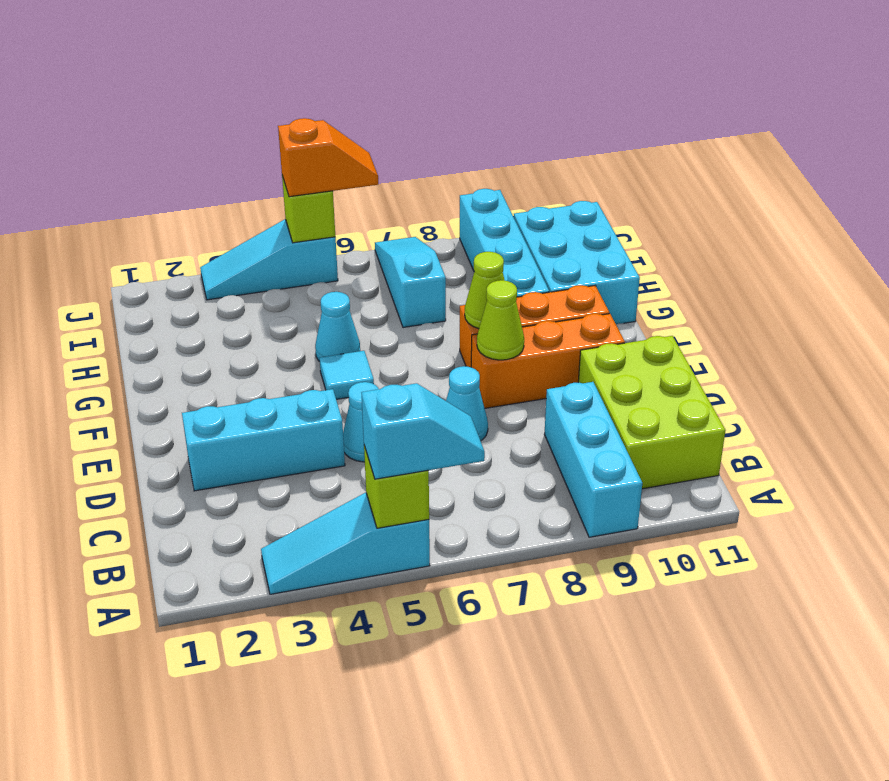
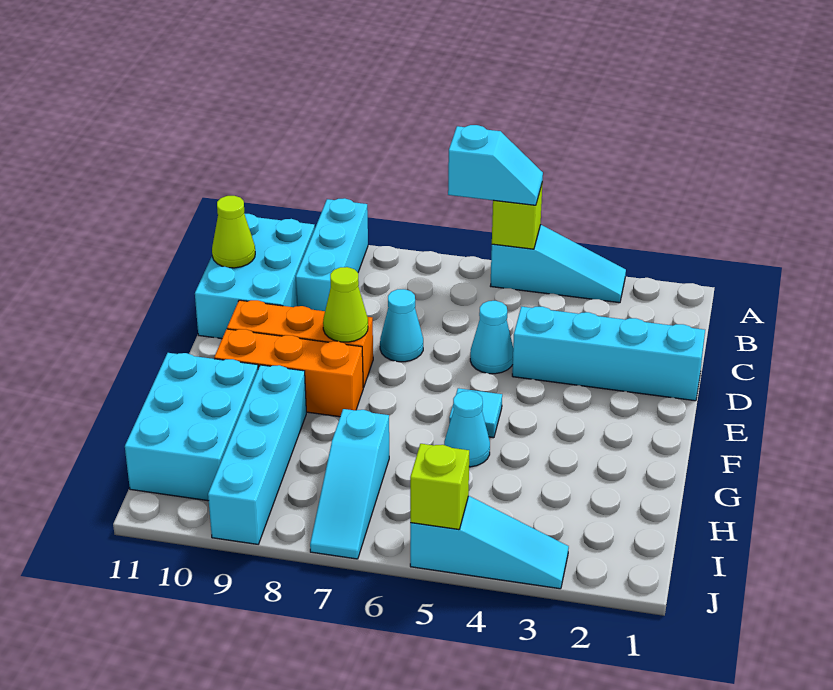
cyan 1x2 slope [361,383,485,479] -> cyan 1x2 slope turned to [448,125,543,205]
lime 2x3 brick [578,336,726,489] -> cyan 2x3 brick [195,214,315,339]
cyan 1x3 brick [182,389,345,491] -> cyan 1x4 brick [512,306,705,401]
lime 1x1 cone [465,252,505,329] -> lime 1x1 cone moved to [212,196,255,268]
orange 1x2 slope [278,118,378,197] -> none

